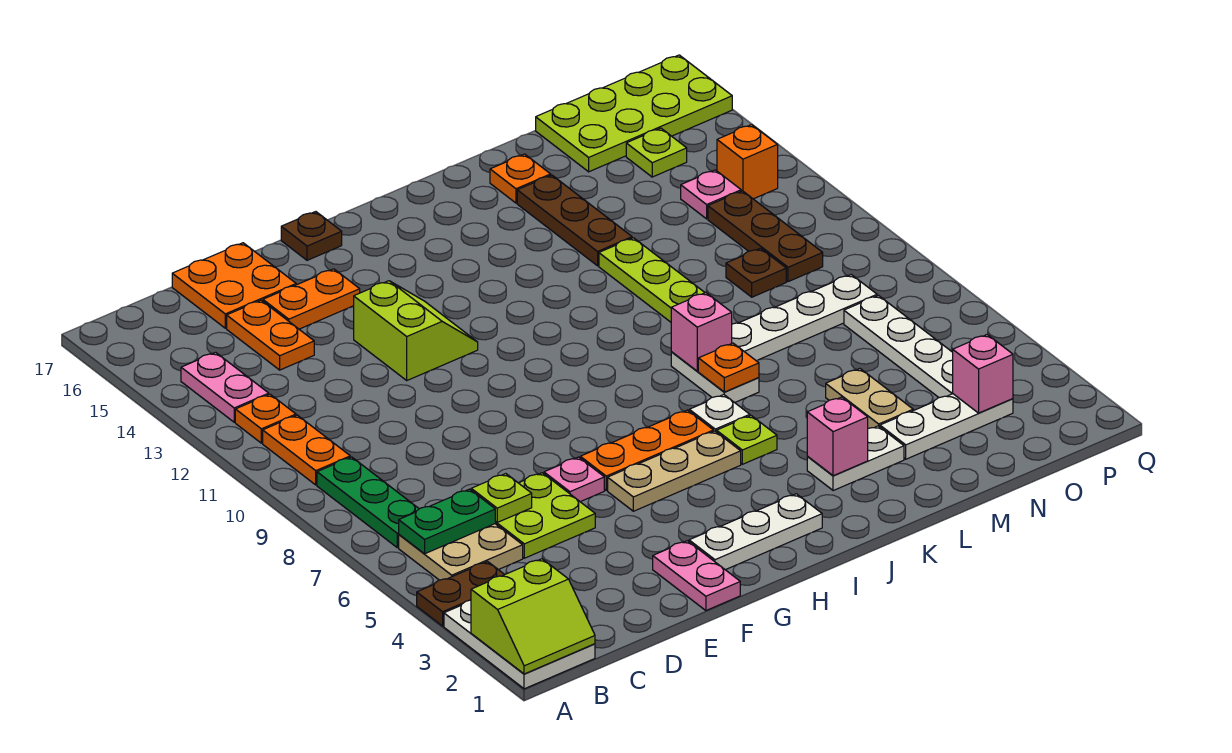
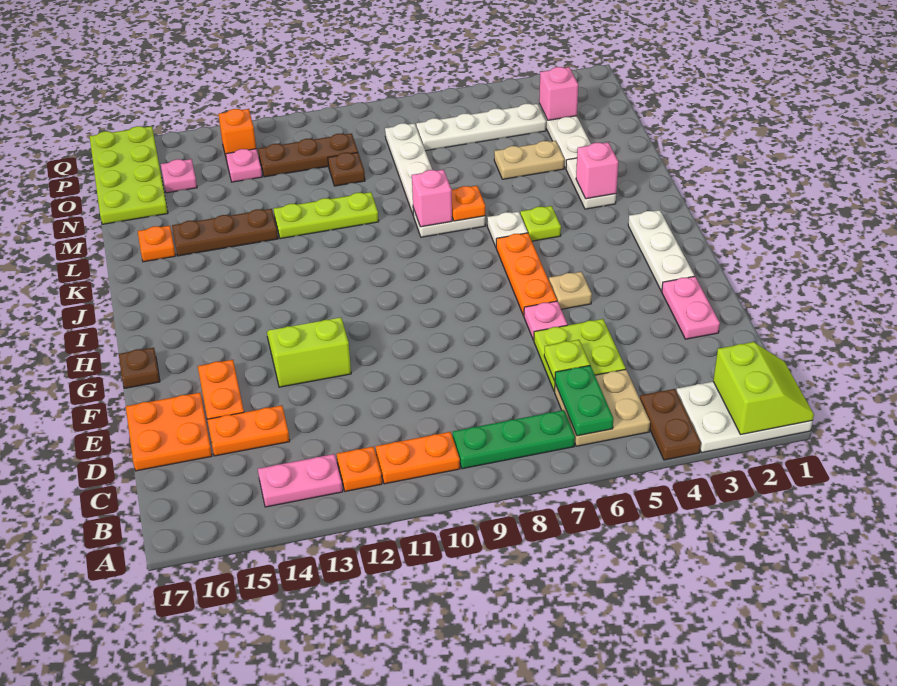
pink 1x2 plate [653,541,740,610] -> pink 1x2 plate turned to [662,276,720,339]
tan 1x3 plate [608,431,741,511] -> tan 1x1 plate [549,272,592,309]
lime 1x1 plate [626,128,687,177] -> pink 1x1 plate [161,159,197,193]

